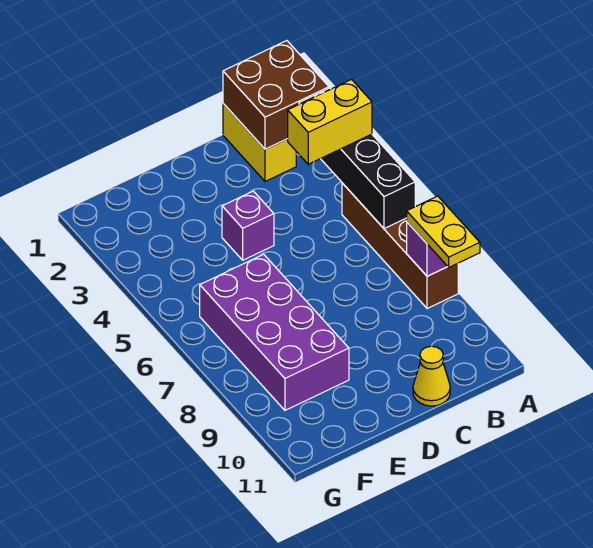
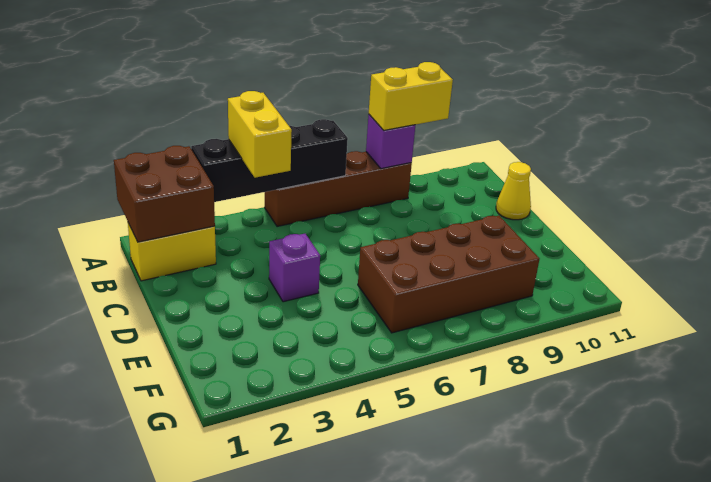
yellow 1x2 plate [407,196,480,267] -> yellow 1x2 brick [369,62,453,130]
purple 2x4 brick [200,254,349,410] -> brown 2x4 brick [358,216,539,333]

